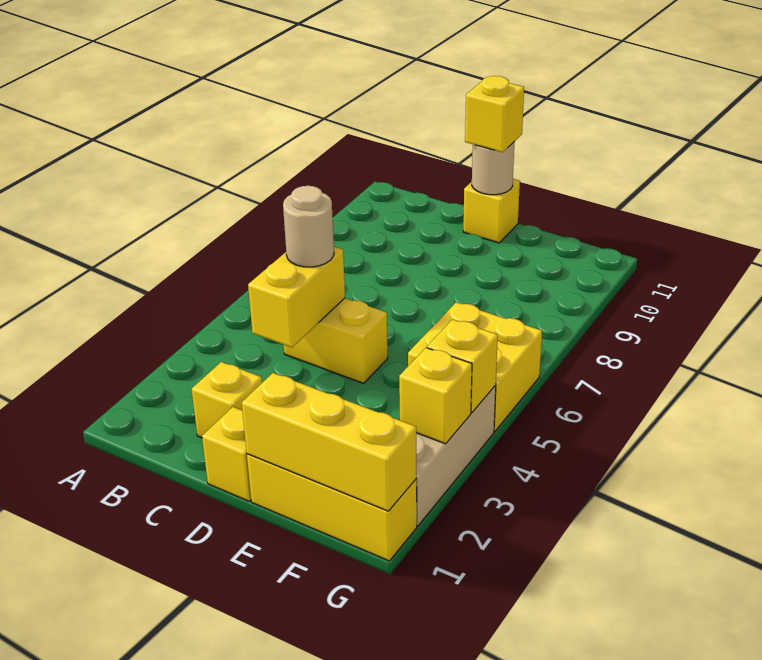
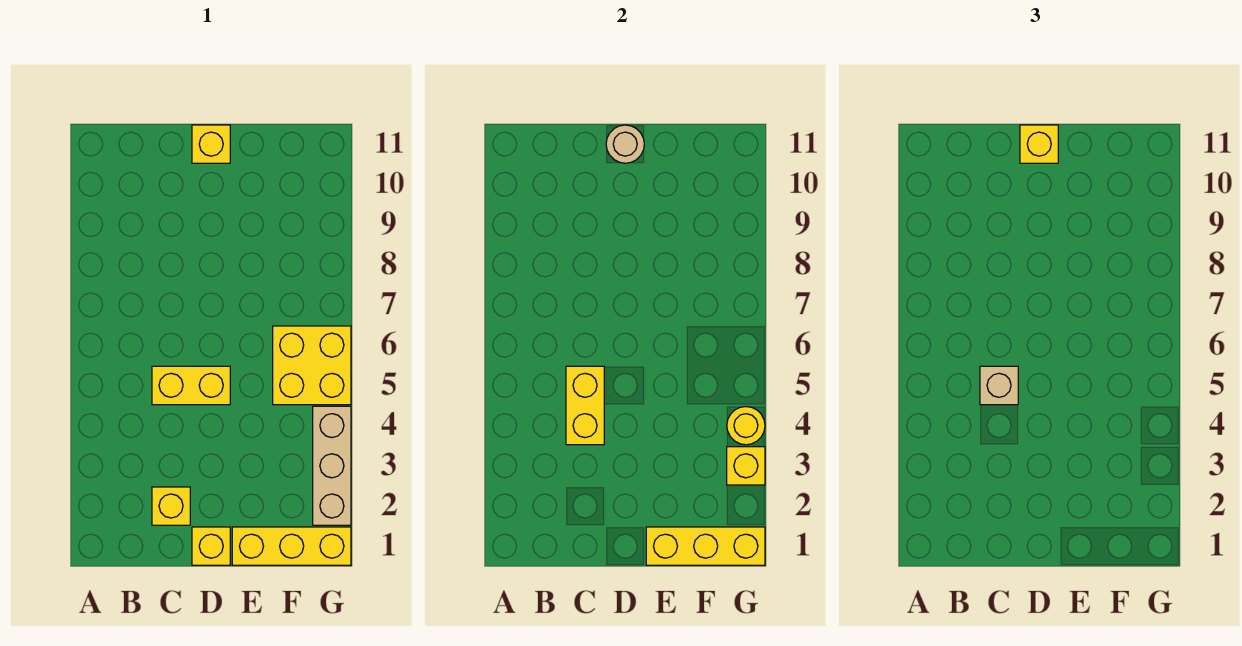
tan 1x1 round brick [283,186,334,267] -> tan 1x1 brick [980,366,1018,405]
yellow 1x1 brick [427,319,498,413] -> yellow 1x1 round brick [727,407,765,445]

